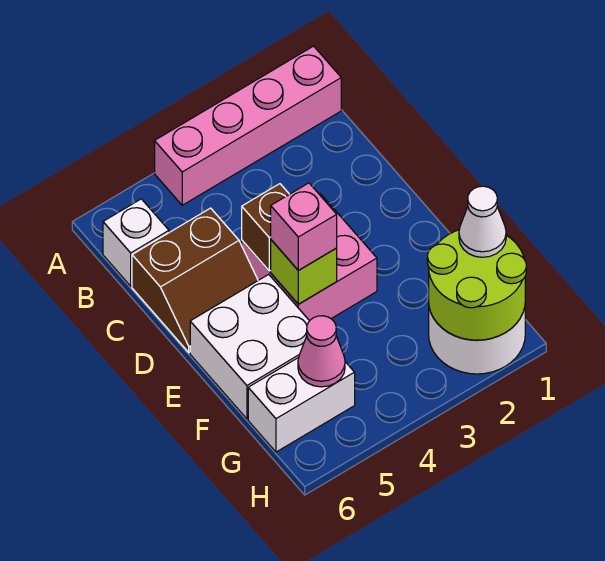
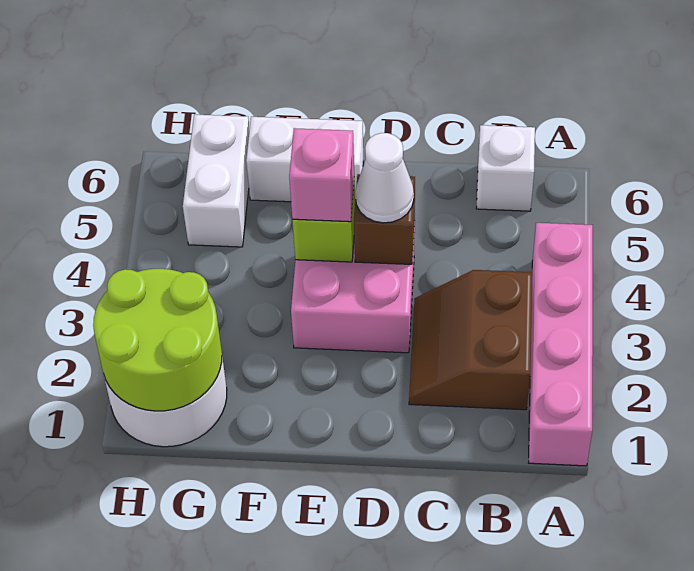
brown 2x2 slope [132,208,258,352] -> brown 2x2 slope moved to [409,270,532,410]
white 2x2 brick [190,274,309,419] -> white 1x2 brick [246,117,363,202]
white 1x1 cone [459,186,506,257] -> white 1x1 cone moved to [355,133,414,223]
pink 1x1 cone [298,316,345,387] -> none

